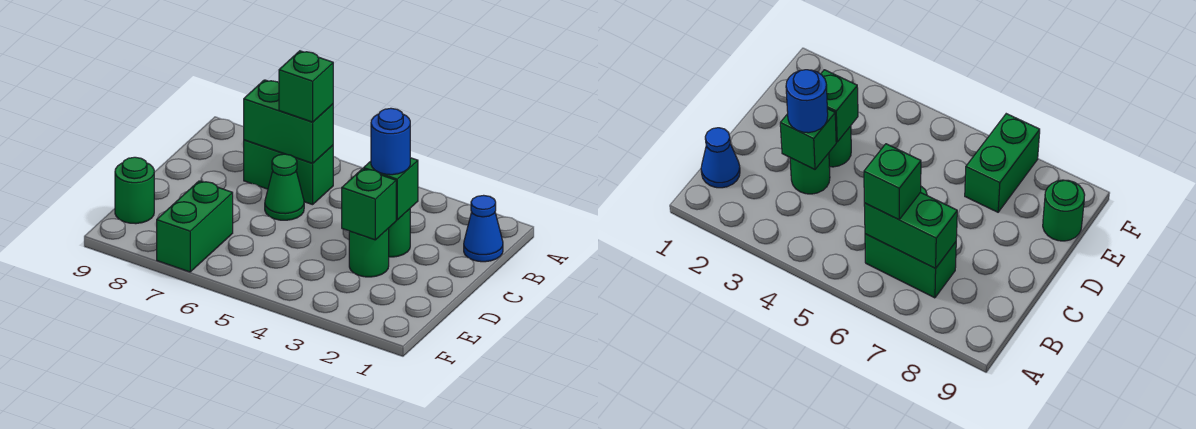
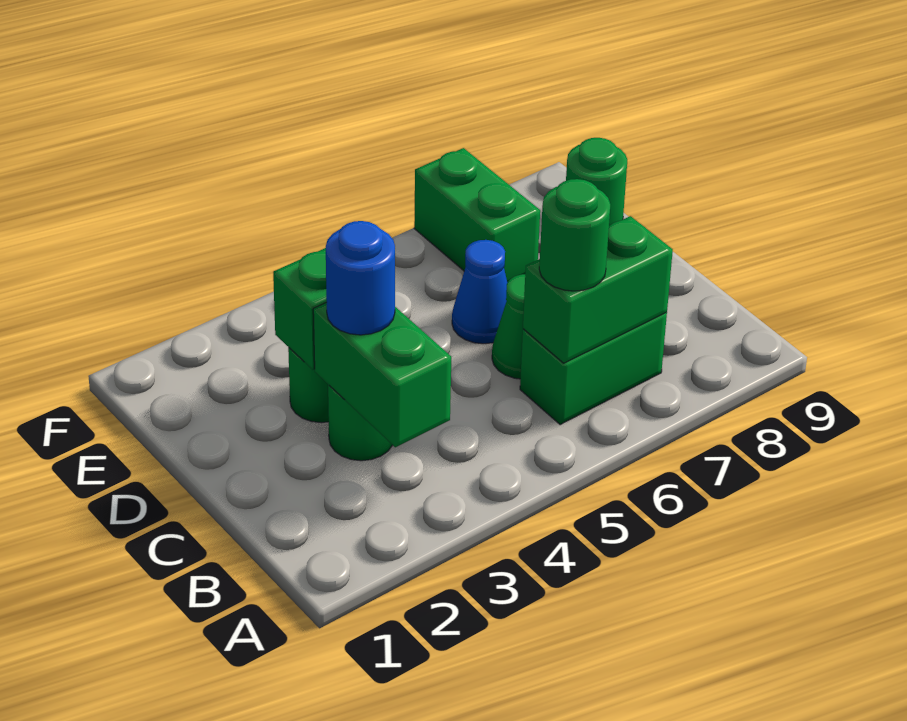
blue 1x1 cone [464,195,503,262] -> blue 1x1 cone moved to [452,240,507,344]
green 1x1 brick [279,51,333,122] -> green 1x1 round brick [539,179,610,291]
green 1x1 brick [364,158,418,220] -> green 1x2 brick [313,302,451,447]

